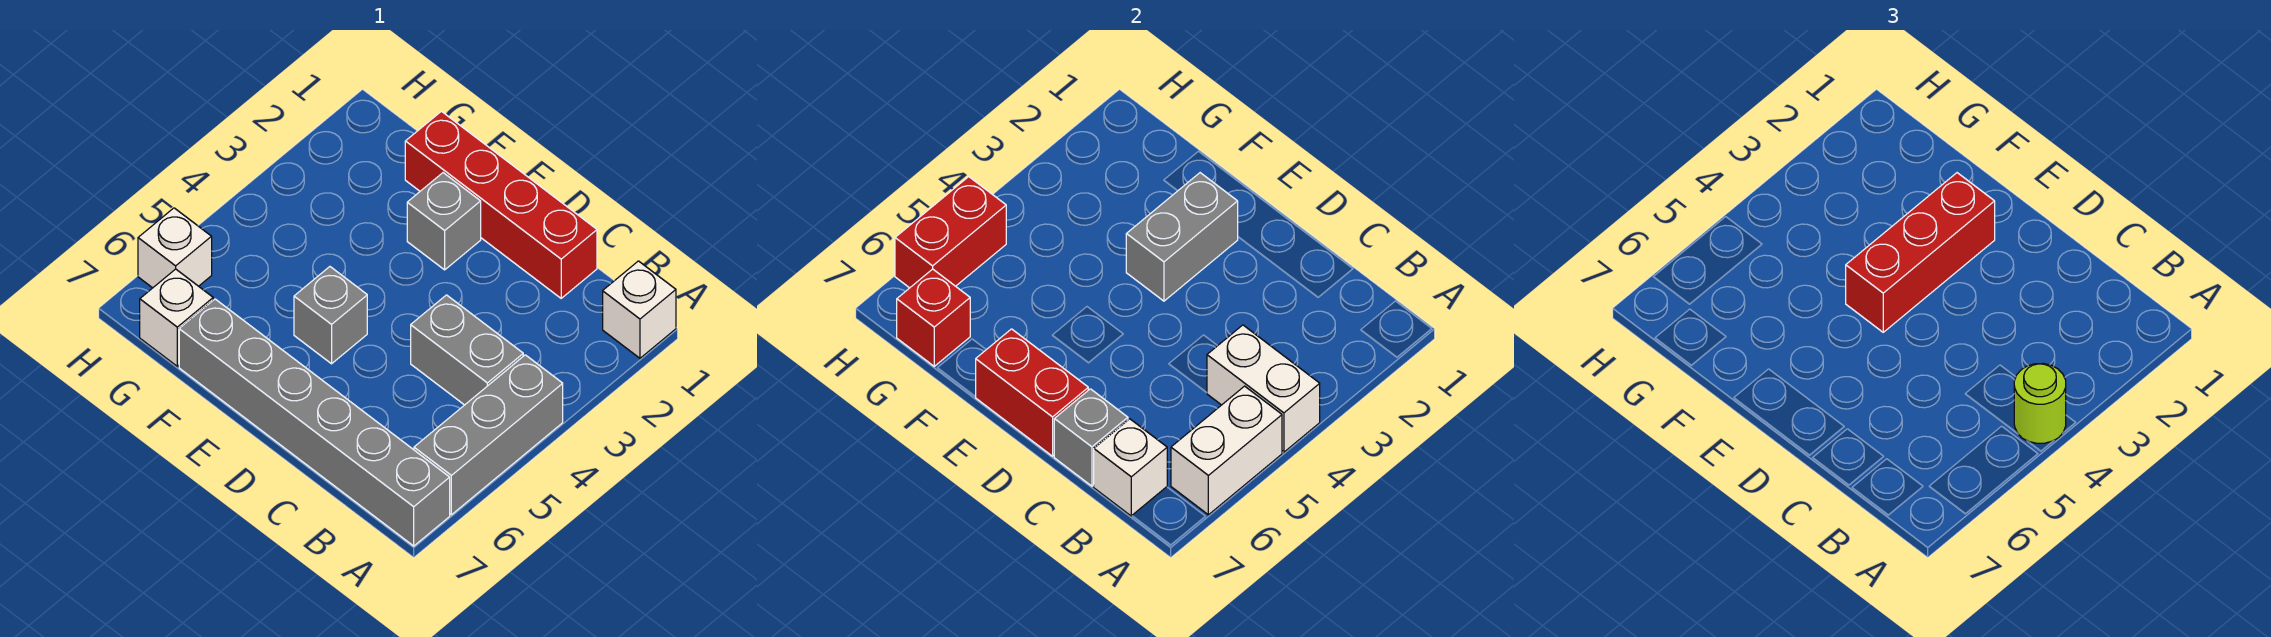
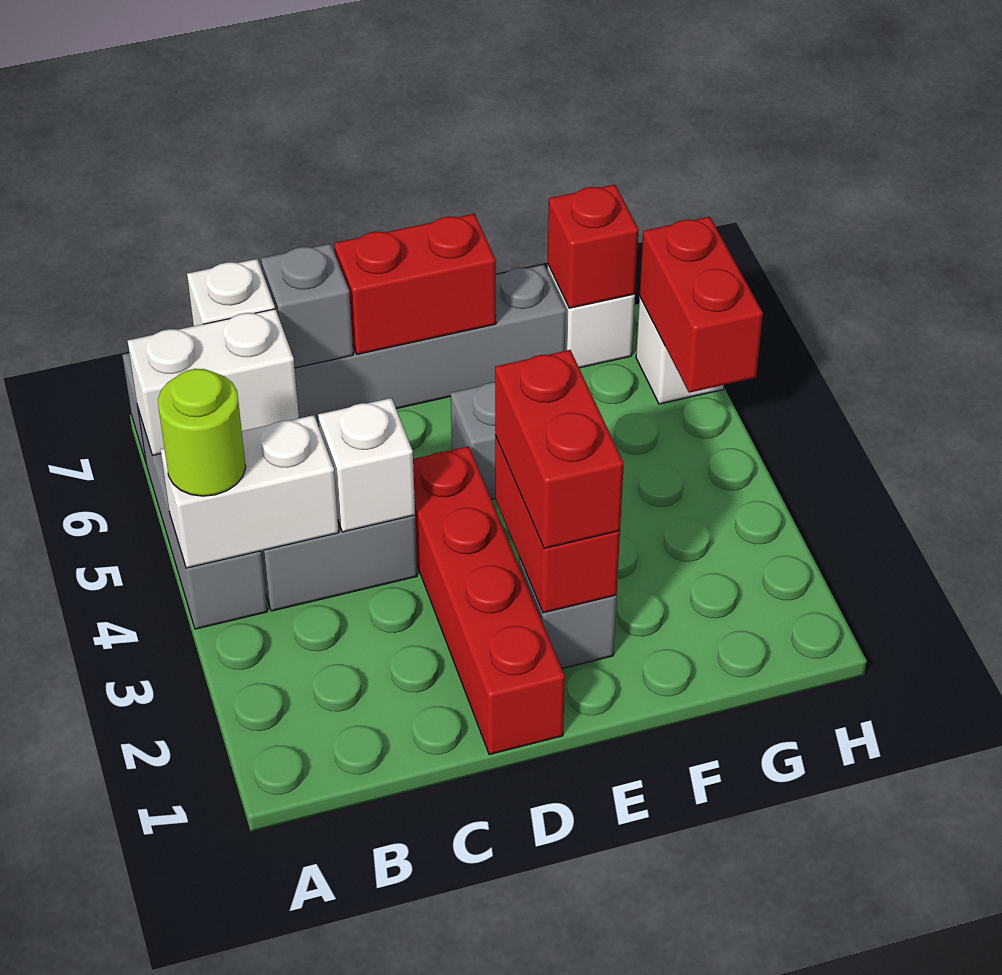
white 1x1 brick [603,261,676,358] -> white 1x1 brick moved to [318,398,415,532]
white 1x2 brick [1171,386,1282,515] -> white 1x2 brick turned to [128,309,299,456]
red 1x4 brick [405,111,597,298] -> red 1x4 brick turned to [413,446,565,755]
grey 1x2 brick [1126,173,1238,301] -> red 1x2 brick [495,435,620,613]
red 1x3 brick [1846,173,1995,332] -> red 1x2 brick [495,350,624,549]

